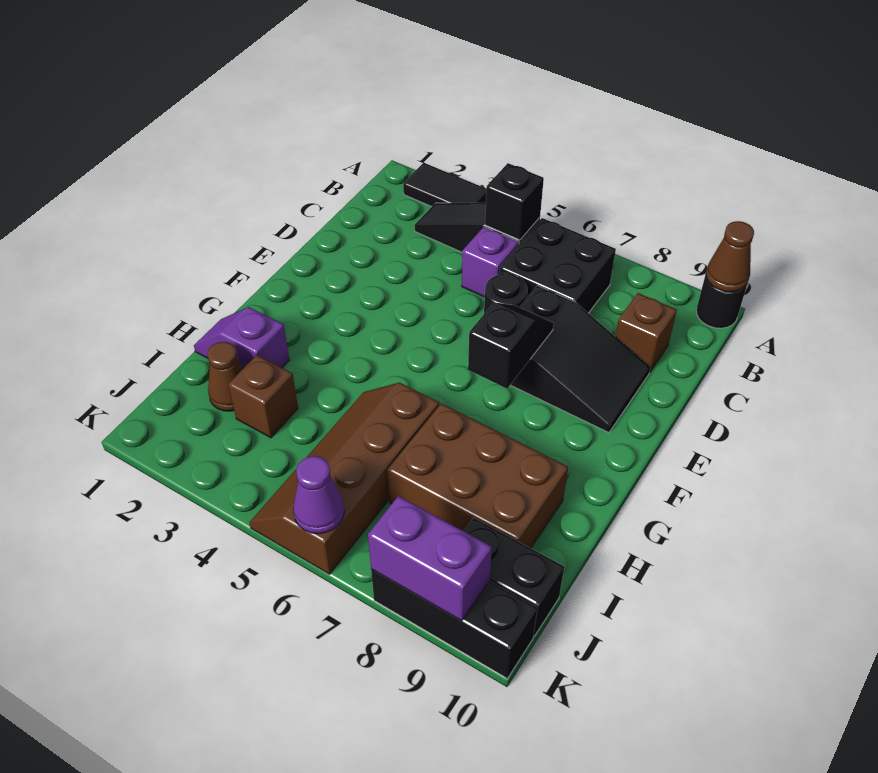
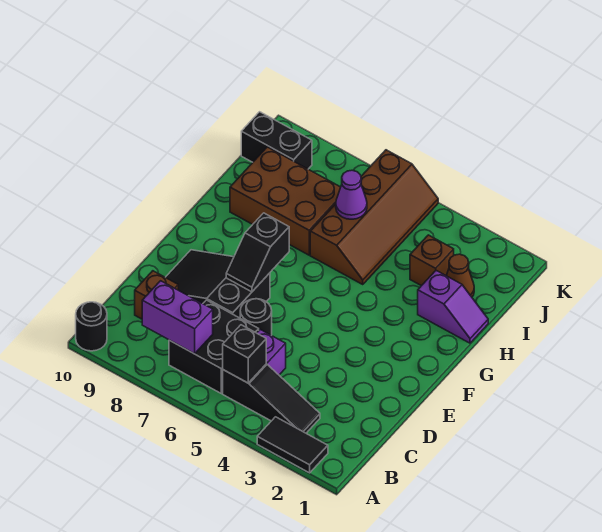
brown 1x1 cone [706,221,754,292] -> none
purple 1x1 cone [293,456,344,534] -> purple 1x1 cone moved to [336,170,367,219]
black 1x3 brick [371,569,537,678] -> none
purple 1x2 brick [368,496,492,621] -> purple 1x2 brick moved to [142,281,213,354]

